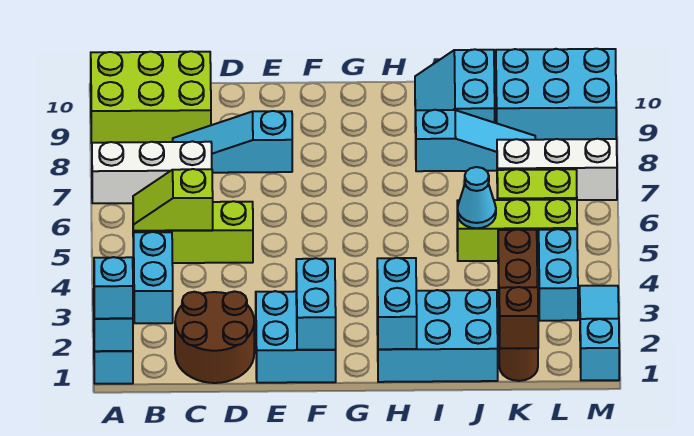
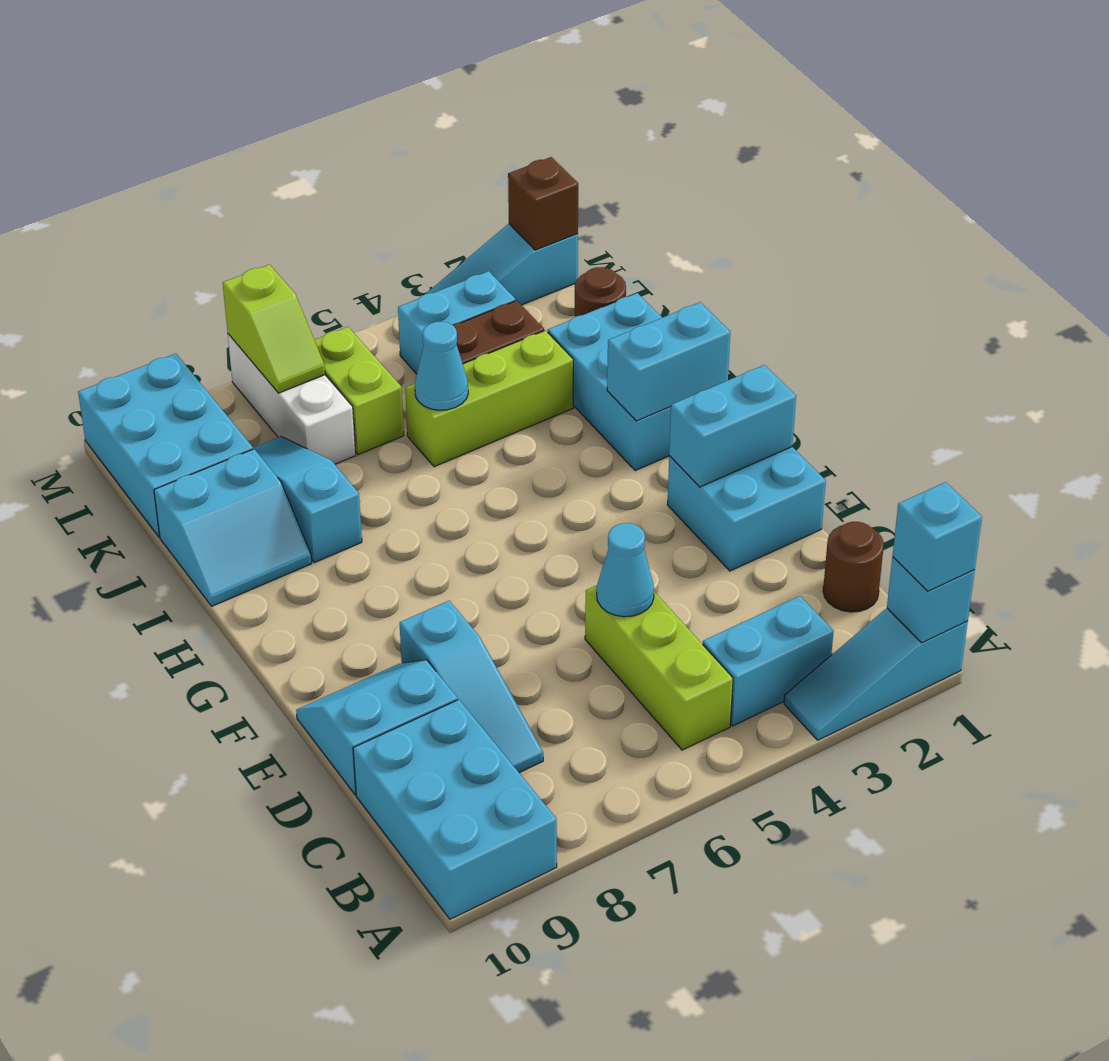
white 1x3 brick [92,141,212,203] -> none
lime 2x3 brick [91,51,211,143] -> cyan 2x3 brick [353,700,557,919]
lime 1x2 slope [133,169,213,231] -> lime 1x2 slope moved to [223,265,325,393]
brown 2x2 round brick [175,291,254,383] -> brown 1x1 round brick [823,522,884,612]
none -> cyan 1x1 cone [597,523,654,617]
none -> cyan 2x2 slope [296,660,458,795]
lime 1x3 brick [457,199,577,261] -> lime 1x3 brick turned to [405,330,573,467]
brown 1x1 brick [499,287,538,348] -> brown 1x1 brick moved to [508,157,578,250]

